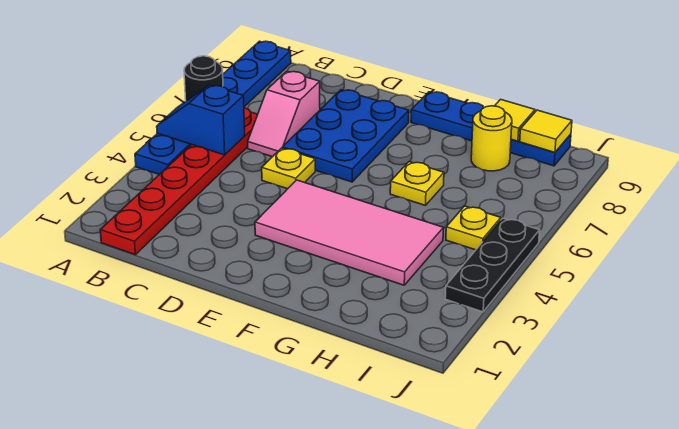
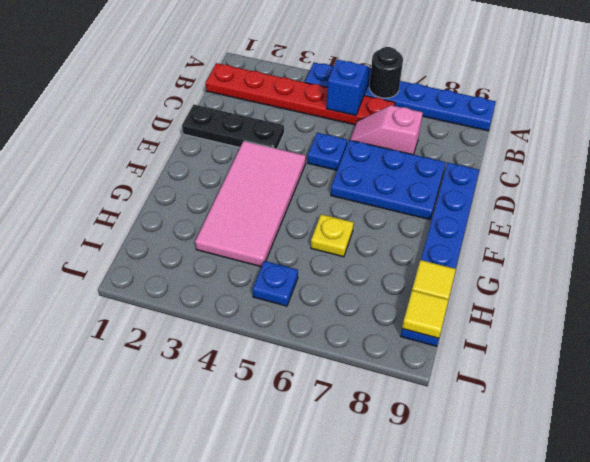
yellow 1x1 plate [262,148,315,189] -> blue 1x1 plate [308,133,347,170]
blue 1x4 plate [411,92,571,166] -> blue 1x6 plate [401,163,479,346]
yellow 1x1 round brick [471,106,512,171] -> none
yellow 1x1 plate [446,206,501,250] -> blue 1x1 plate [253,261,298,306]
black 1x3 plate [445,218,540,312] -> black 1x3 plate moved to [182,104,284,149]

